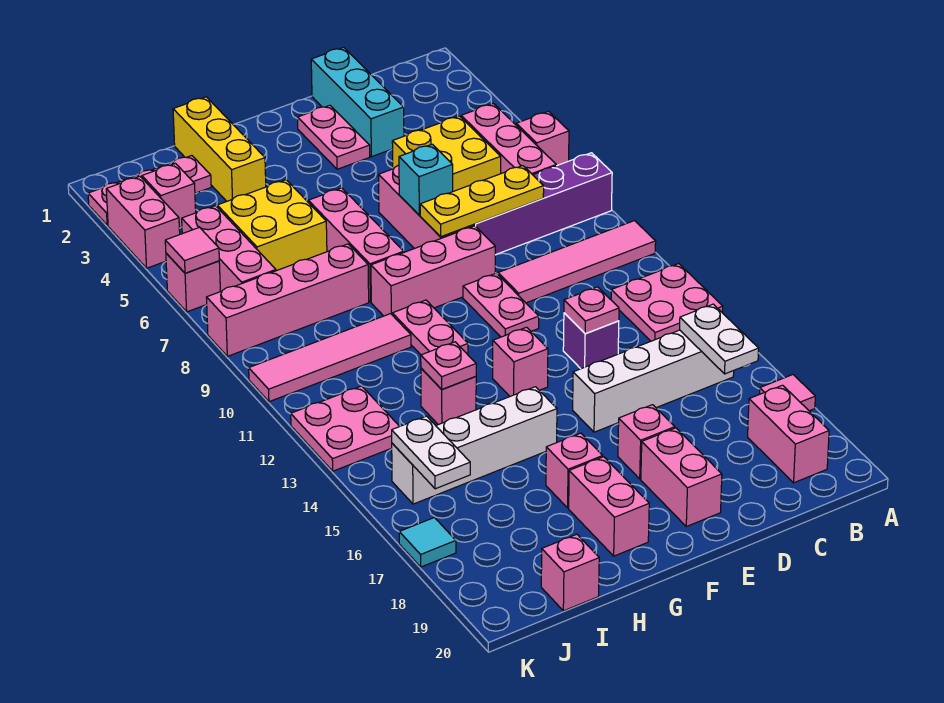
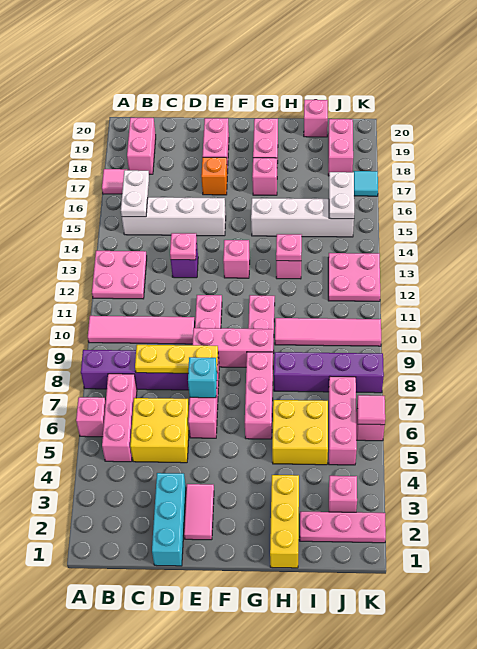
pink 1x2 plate [298,105,370,169] -> pink 1x2 tile [184,484,214,540]
pink 1x1 brick [618,405,675,479] -> orange 1x1 brick [201,157,227,195]
pink 1x4 brick [207,244,369,356] -> purple 1x4 brick [274,352,384,393]
pink 1x2 brick [106,176,180,268] -> pink 1x2 brick moved to [328,119,353,176]

